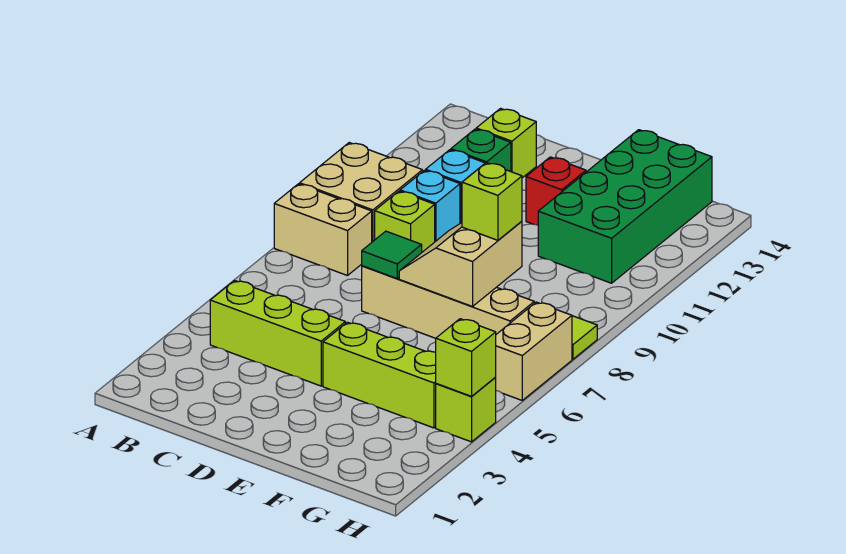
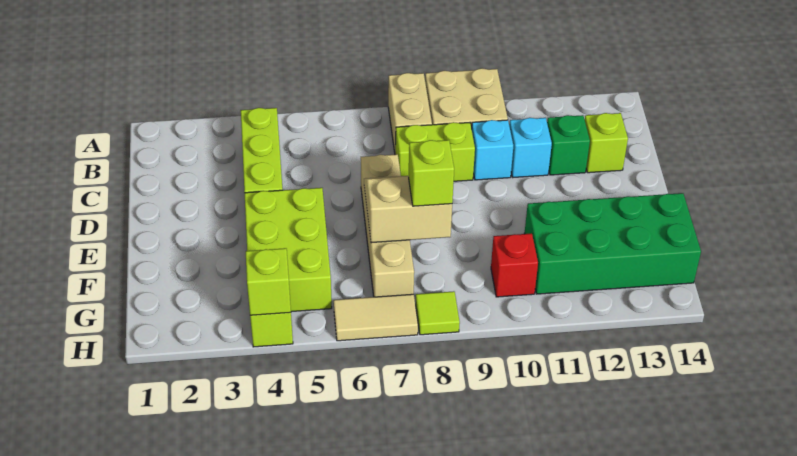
lime 1x1 brick [375,191,435,252] -> lime 1x2 brick [396,122,475,181]
green 1x1 tile [362,231,422,278] -> none
lime 1x3 brick [323,322,436,428] -> lime 2x3 brick [245,188,332,312]
red 1x1 brick [526,157,586,225] -> red 1x1 brick moved to [491,233,538,297]
tan 1x2 brick [495,302,572,400] -> tan 1x2 tile [334,294,418,341]

